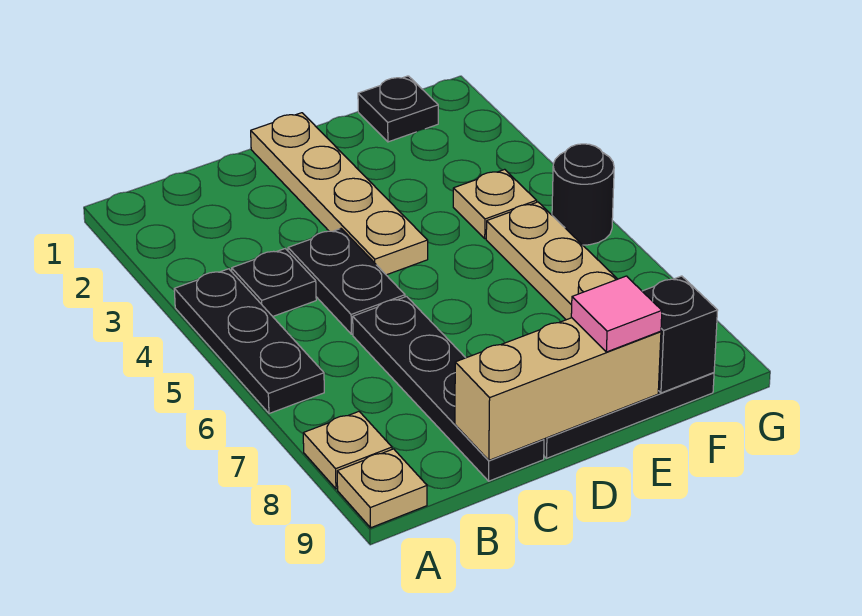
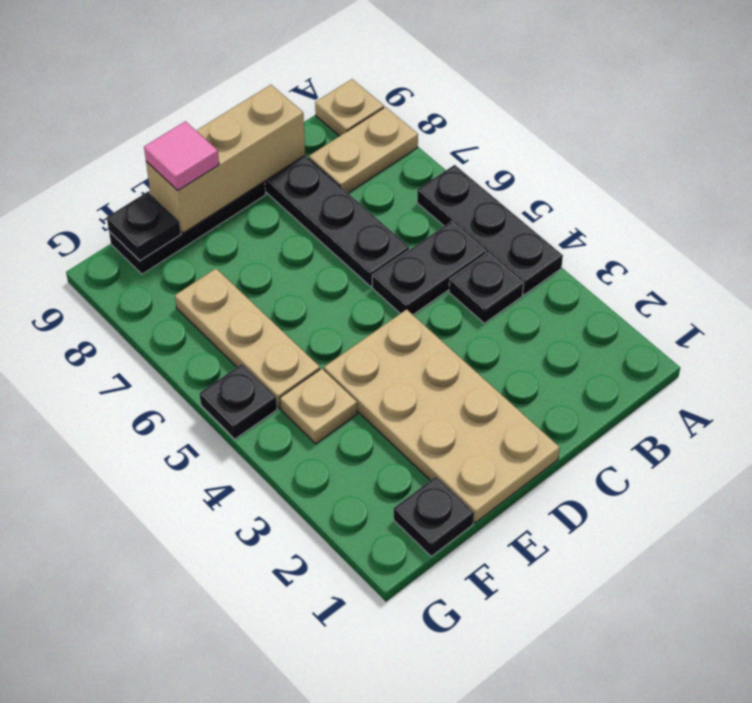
tan 1x1 plate [303,412,392,489] -> tan 1x2 plate [309,107,418,193]
black 1x2 plate [288,229,405,334] -> black 1x2 plate turned to [372,222,486,315]
tan 1x4 plate [251,113,428,275] -> tan 2x4 plate [324,309,560,523]
black 1x1 brick [642,276,718,393] -> black 1x1 plate [107,192,181,261]
black 1x1 round brick [552,144,614,245] -> black 1x1 plate [199,364,277,439]

